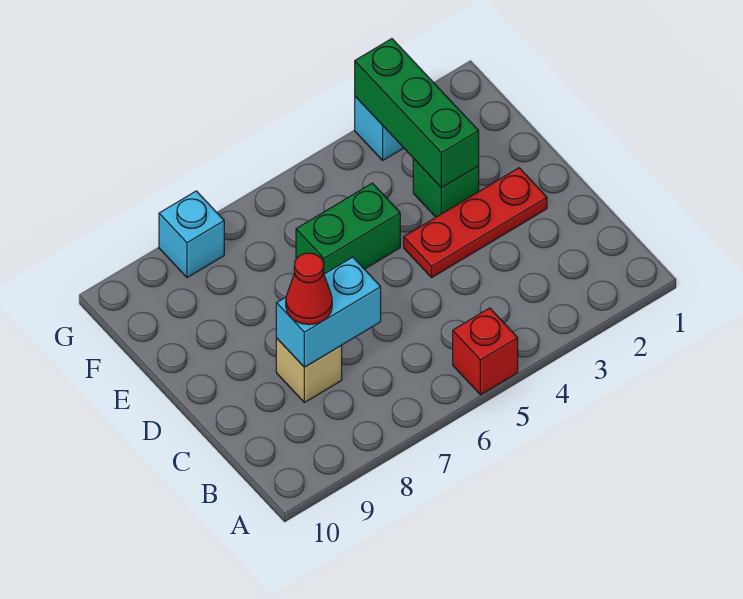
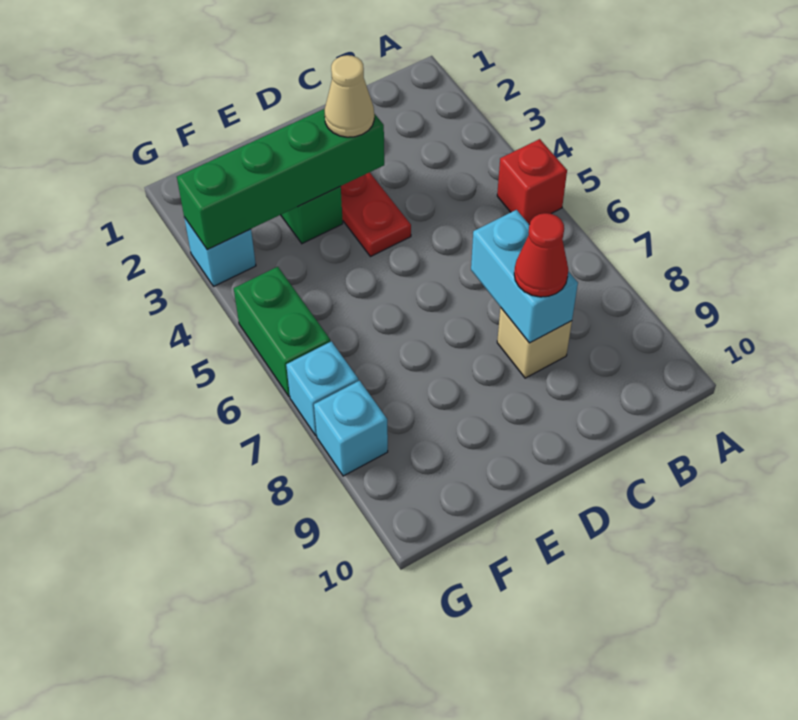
none -> tan 1x1 cone [324,55,374,137]
green 1x3 brick [355,39,479,188] -> green 1x4 brick [177,109,384,250]
green 1x2 brick [296,183,400,274] -> green 1x2 brick moved to [234,267,330,397]
none -> cyan 1x1 brick [286,341,358,435]

